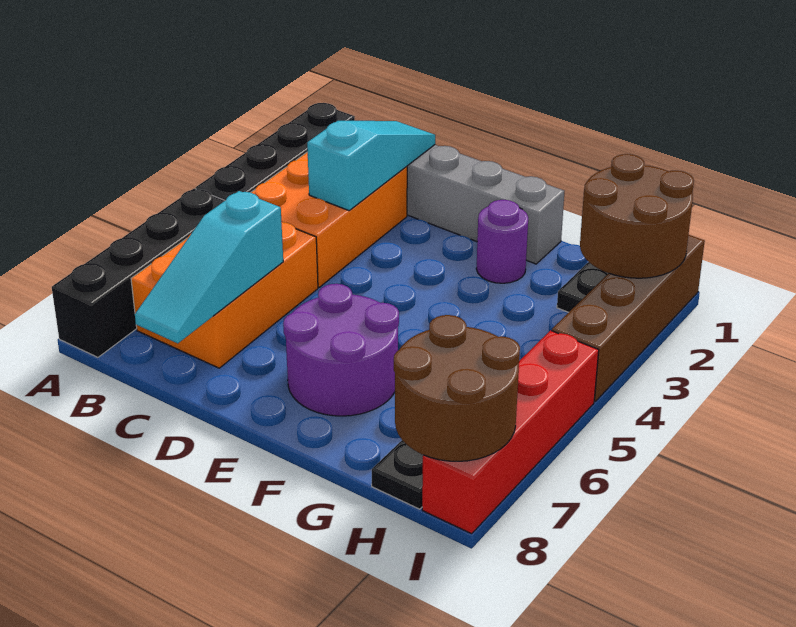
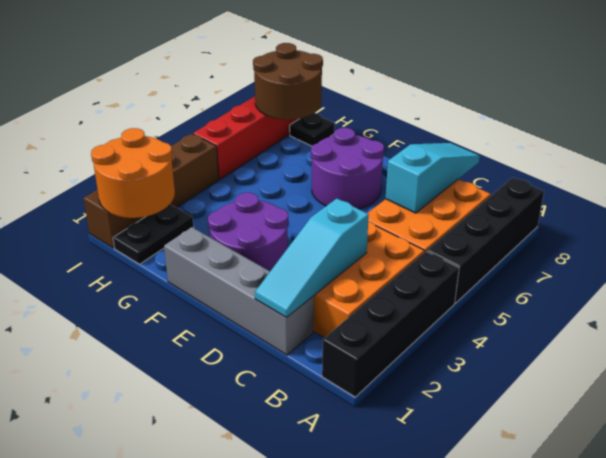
purple 1x1 round brick [476,200,528,283] -> purple 2x2 round brick [208,193,288,271]
brown 2x2 round brick [580,154,694,278] -> orange 2x2 round brick [91,128,175,218]

